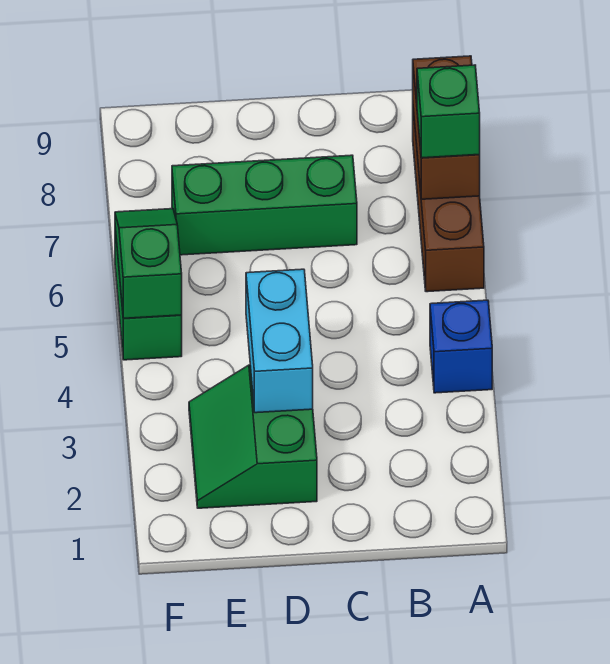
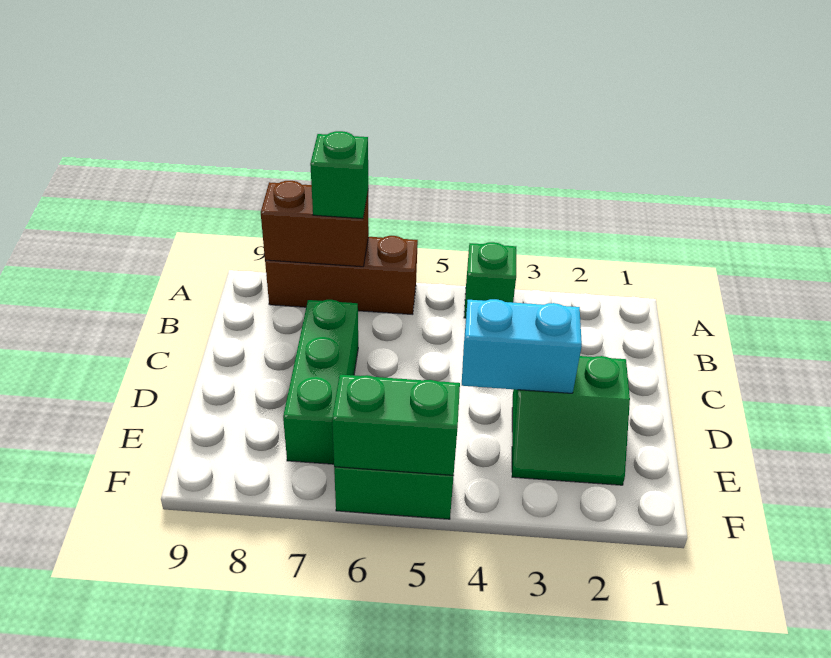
blue 1x1 brick [430,300,492,393] -> green 1x1 brick [464,242,516,318]
green 1x2 slope [115,209,182,318] -> green 1x2 brick [332,375,460,475]

